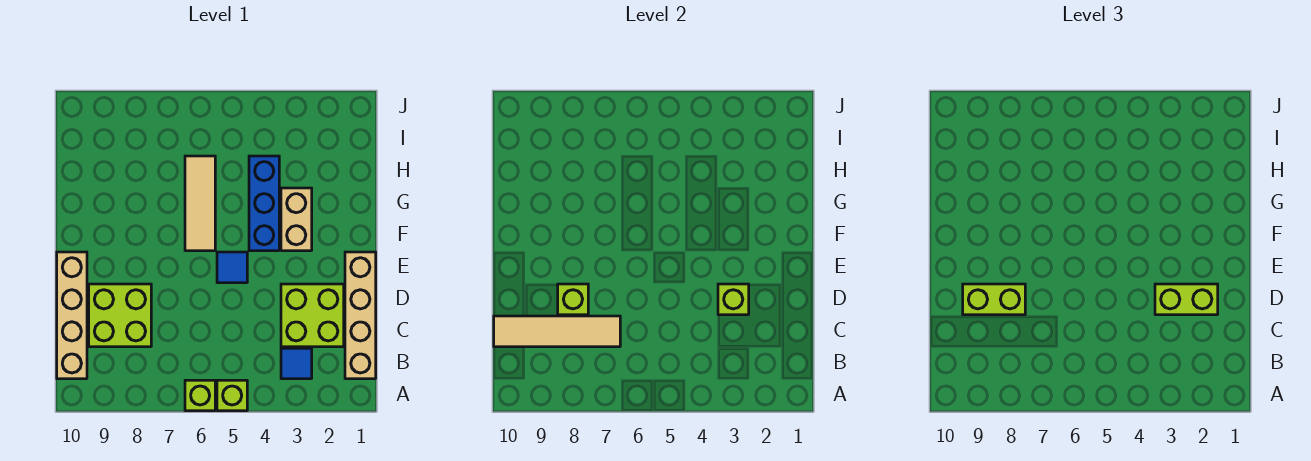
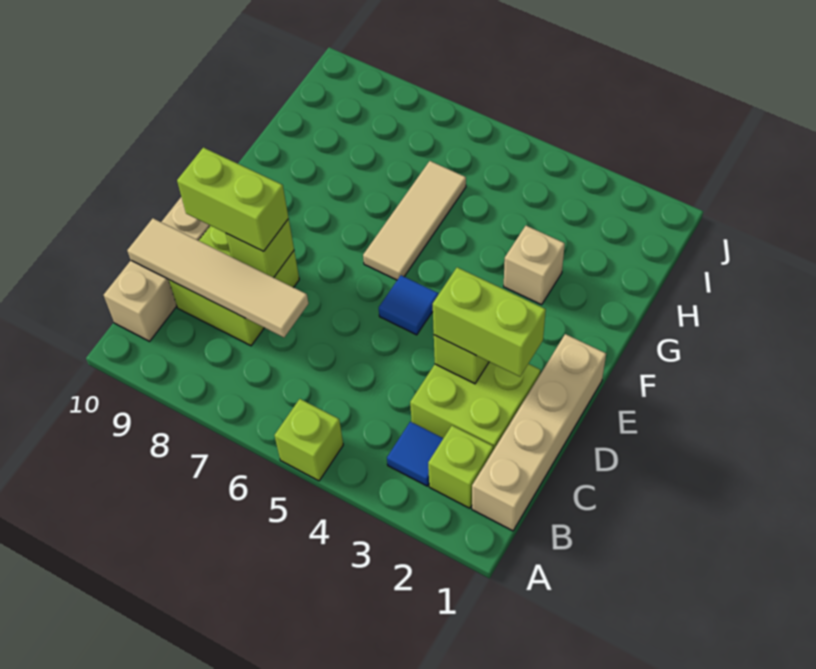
lime 1x1 brick [185,380,215,411] -> lime 1x1 brick moved to [428,426,493,508]
tan 1x2 brick [281,188,312,251] -> tan 1x1 brick [504,226,565,305]
blue 1x3 brick [249,156,279,251] -> none

